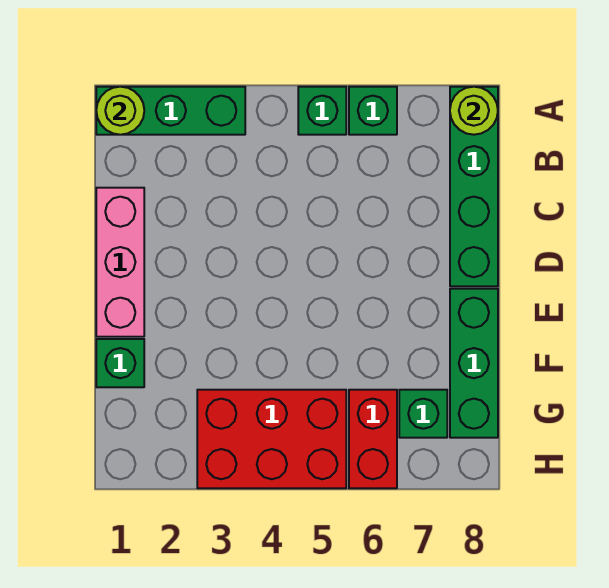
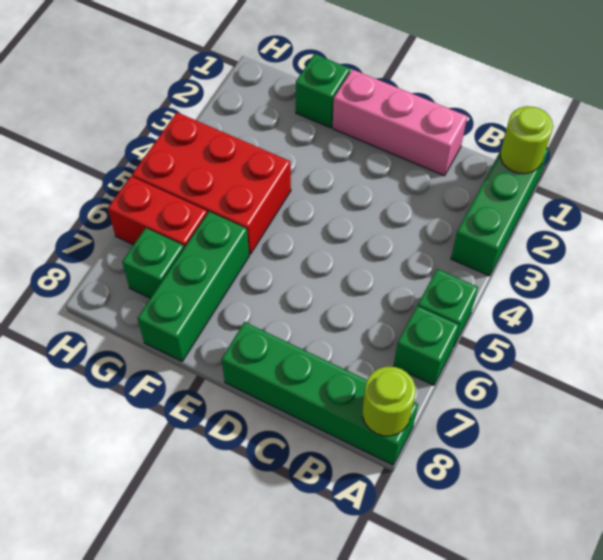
green 1x3 brick [450,289,498,438] -> green 1x3 brick turned to [138,212,249,361]
red 2x3 brick [197,390,346,488] -> red 2x3 brick turned to [132,112,291,254]

